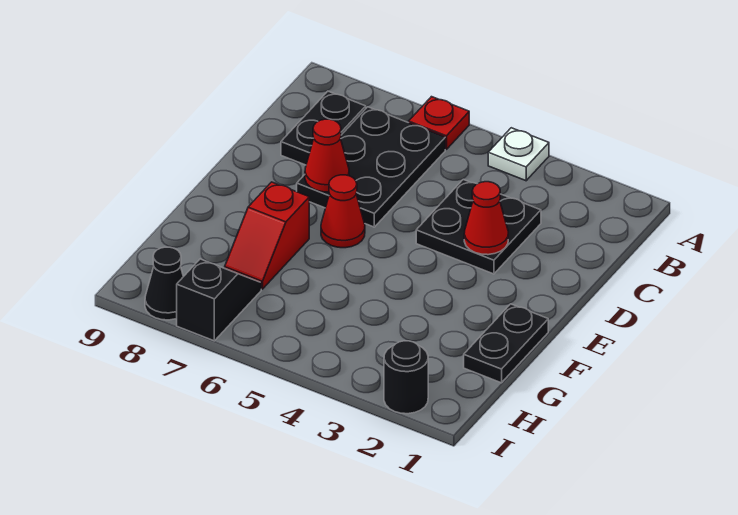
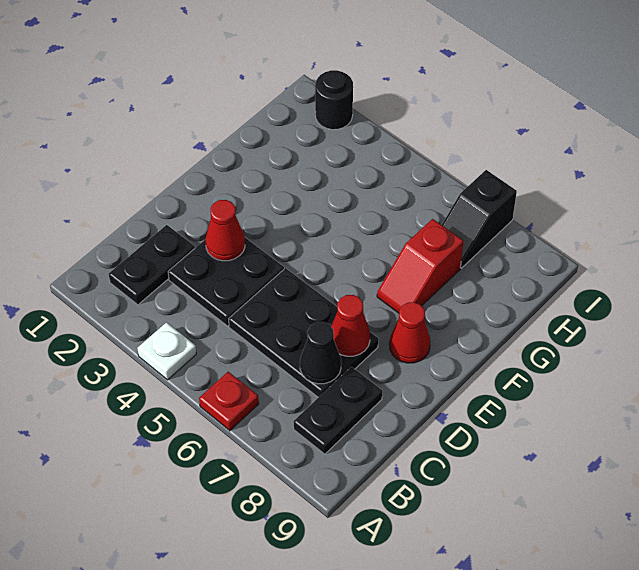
black 2x3 plate [297,107,445,227] -> black 2x3 plate turned to [229,268,378,397]
red 1x1 cone [321,175,365,248] -> red 1x1 cone moved to [389,302,430,363]
black 1x2 plate [464,304,548,383] -> black 1x2 plate moved to [109,225,195,305]
red 1x2 slope [225,182,309,289] -> red 1x2 slope turned to [377,219,463,313]
black 1x1 cone [145,247,183,320] -> black 1x1 cone moved to [300,322,341,384]

